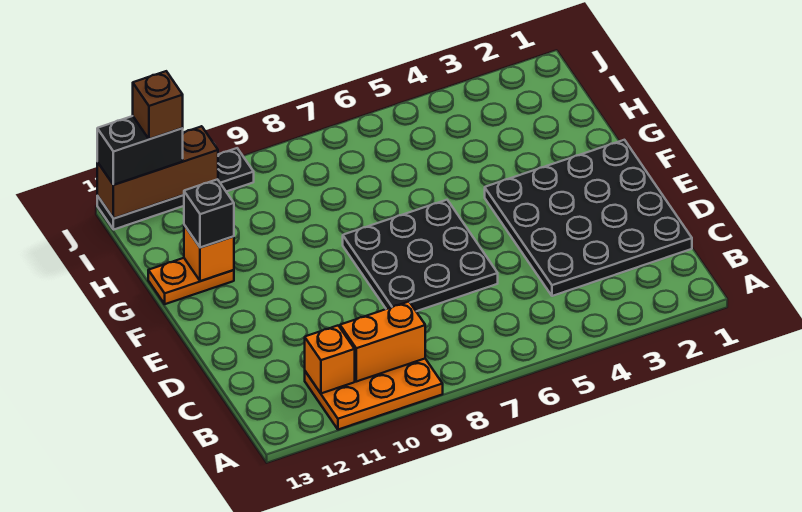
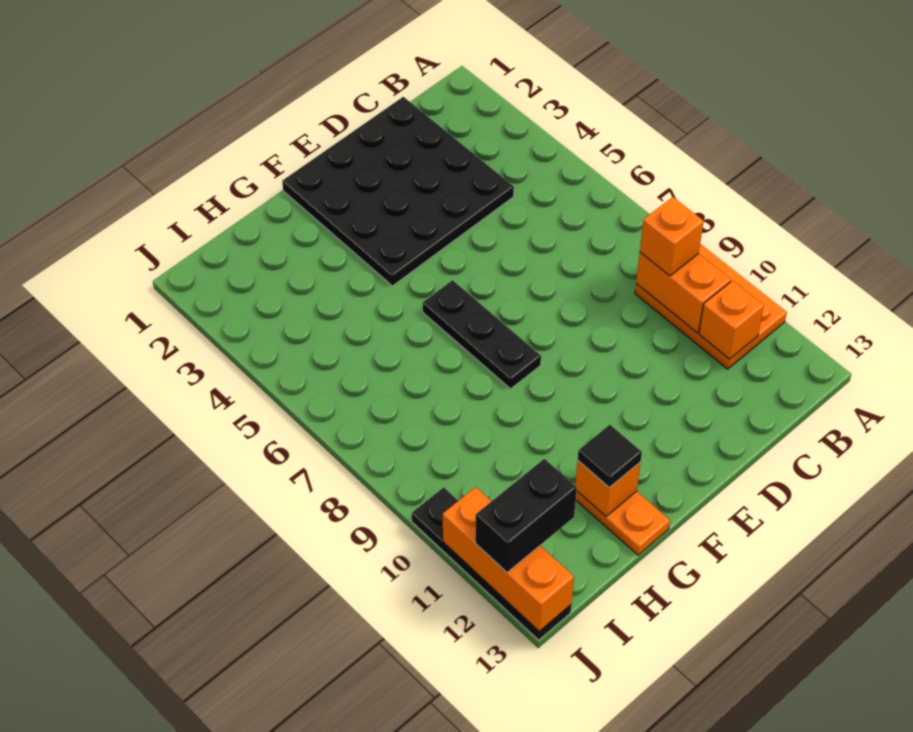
none -> orange 1x1 brick [640,197,704,276]
black 3x3 plate [343,200,498,311] -> black 1x3 plate [422,280,541,389]
black 1x1 brick [184,179,234,248] -> black 1x1 tile [578,425,642,488]
brown 1x3 brick [97,126,218,219] -> orange 1x3 brick [443,487,574,631]
black 1x2 brick [97,116,183,185] -> black 1x2 brick turned to [475,459,577,572]
brown 1x1 brick [133,71,183,139] -> none

